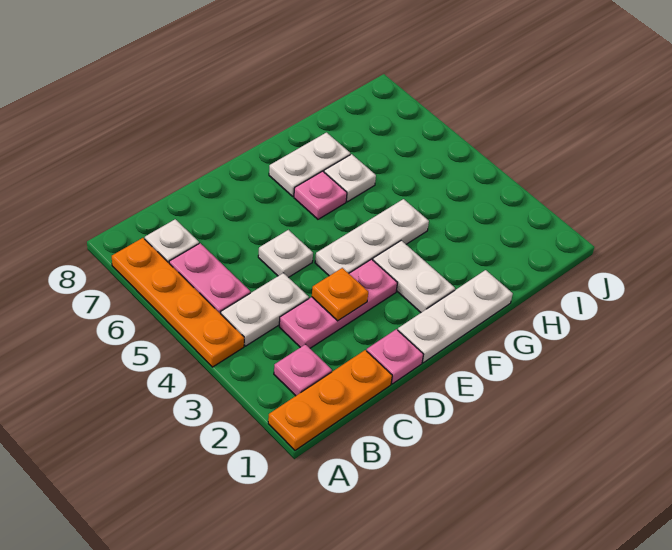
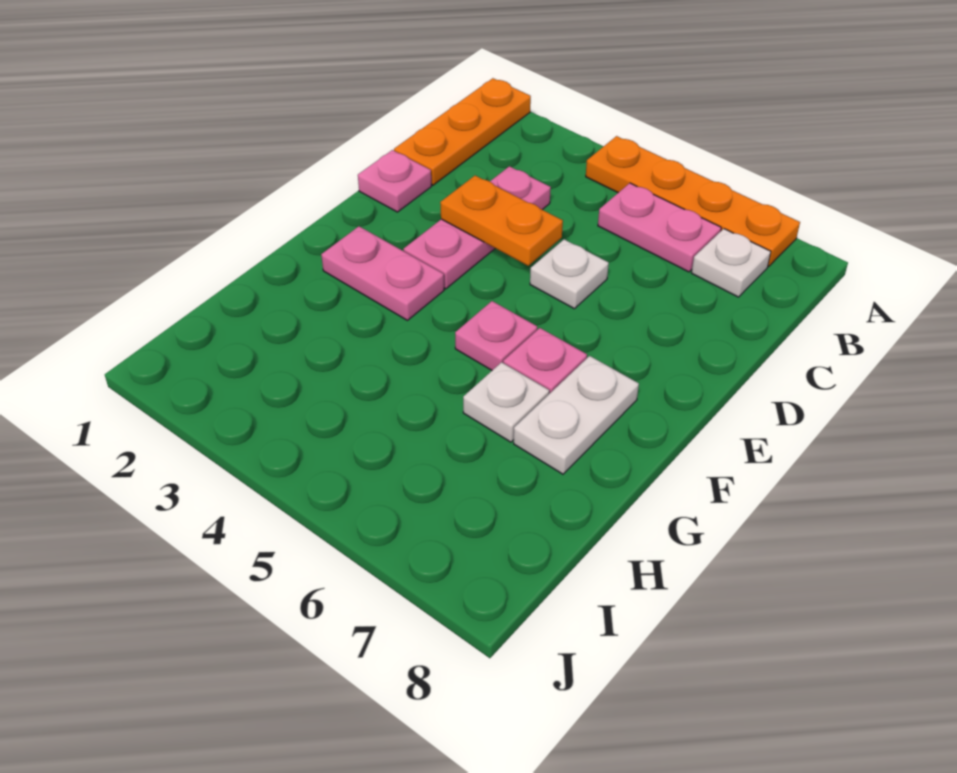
pink 1x1 plate [274,344,332,396] -> pink 1x1 plate moved to [455,301,537,370]
white 1x2 plate [221,273,309,346] -> none
orange 1x1 plate [312,268,368,321] -> orange 1x2 plate [440,176,563,266]
white 1x3 plate [398,270,513,363] -> none
white 1x3 plate [315,199,429,276] -> none
white 1x2 plate [373,241,455,312] -> pink 1x2 plate [321,226,444,320]

